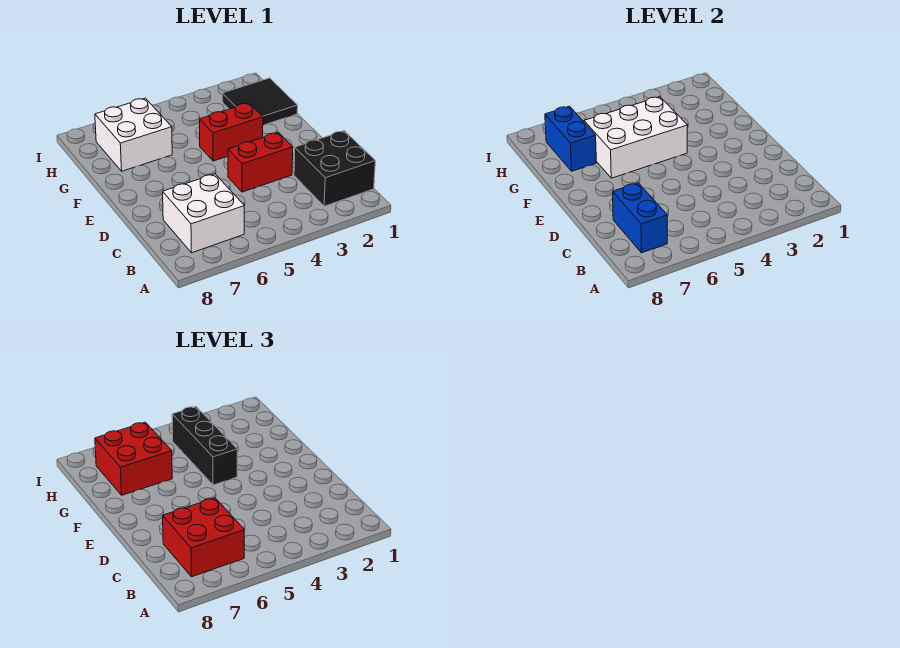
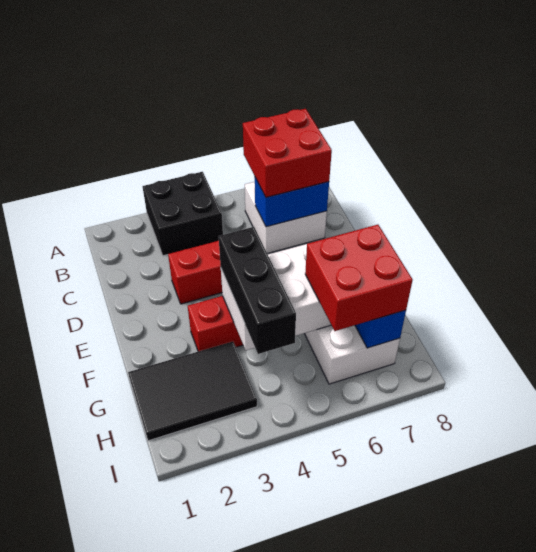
black 2x2 brick [294,131,375,206] -> black 2x2 brick moved to [142,172,223,256]
blue 1x2 brick [613,183,667,253] -> blue 1x2 brick turned to [255,178,329,227]
black 2x2 tile [222,78,298,125] -> black 2x3 tile [128,342,257,441]

